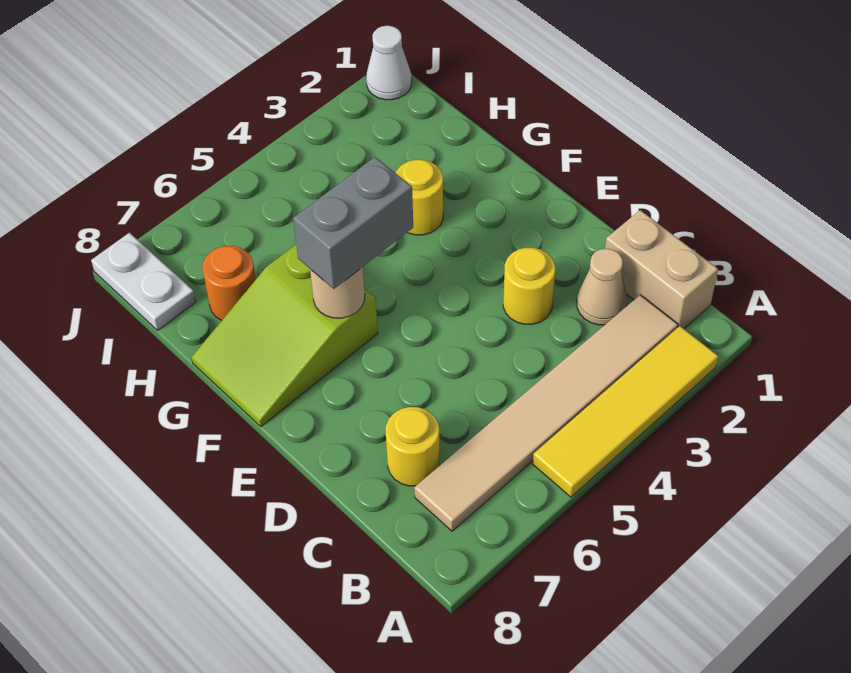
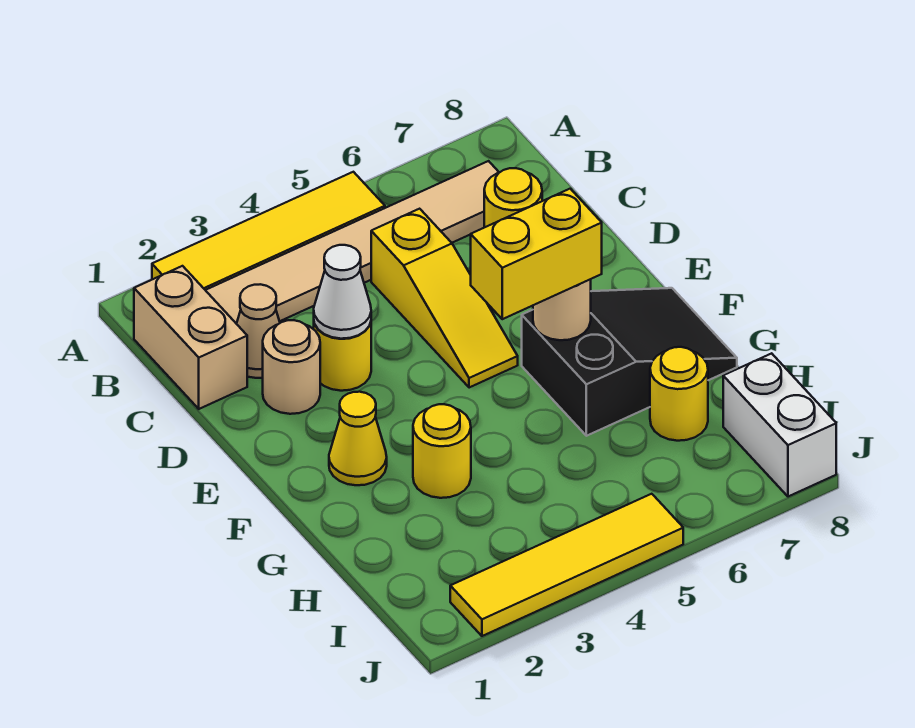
none -> yellow 1x3 slope [371,209,518,388]
none -> tan 1x1 round brick [263,320,320,414]
none -> yellow 1x1 cone [329,392,387,485]
grey 1x2 brick [293,157,413,289] -> yellow 1x2 brick [471,189,602,319]
lime 2x3 slope [192,245,378,427] -> black 2x3 slope [522,288,737,436]
orange 1x1 round brick [202,246,256,320] -> yellow 1x1 round brick [650,347,708,441]
white 1x2 plate [91,233,196,330] -> white 1x2 brick [723,353,836,497]
white 1x1 cone [366,26,412,100] -> white 1x1 cone moved to [314,245,371,339]
none -> yellow 1x4 tile [450,494,683,636]

